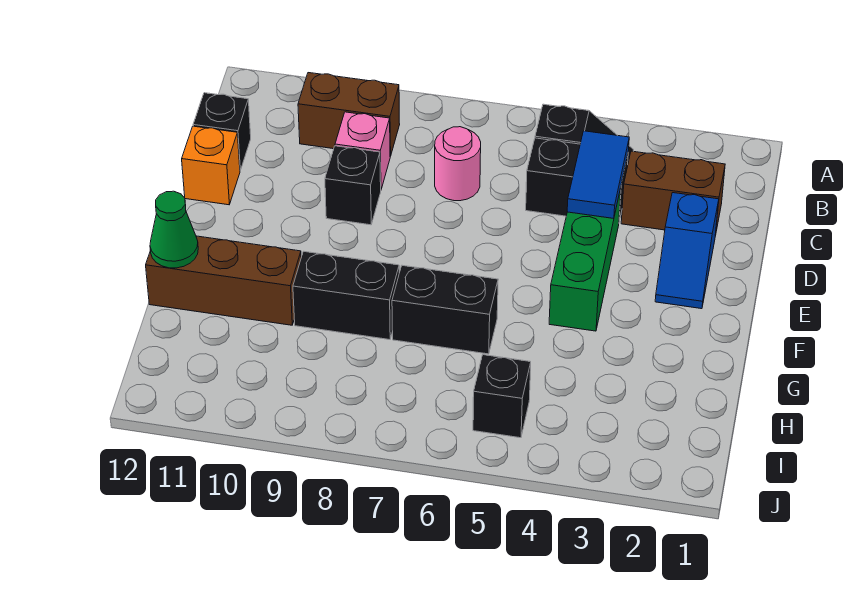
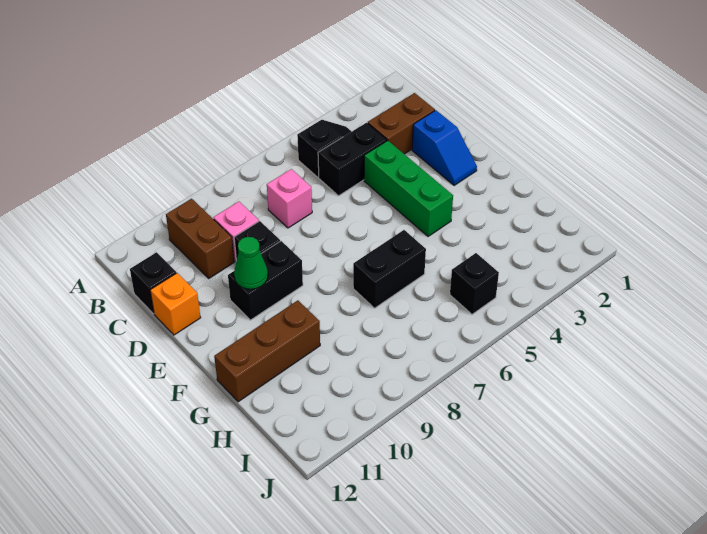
brown 1x2 brick [298,73,400,156] -> brown 1x2 brick turned to [166,199,234,278]
blue 1x2 tile [567,131,629,219] -> none
pink 1x1 round brick [435,127,481,201] -> pink 1x1 brick [267,169,312,228]
black 1x2 brick [293,251,399,340] -> black 1x2 brick moved to [228,241,303,320]
green 1x1 cone [150,191,198,268] -> green 1x1 cone moved to [234,237,268,289]

